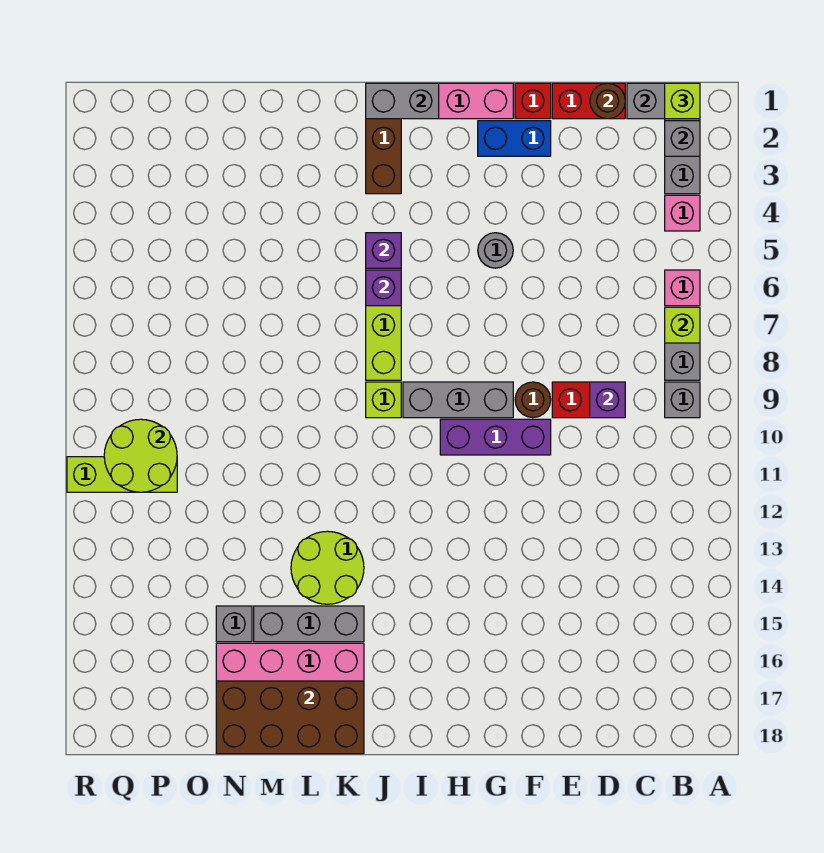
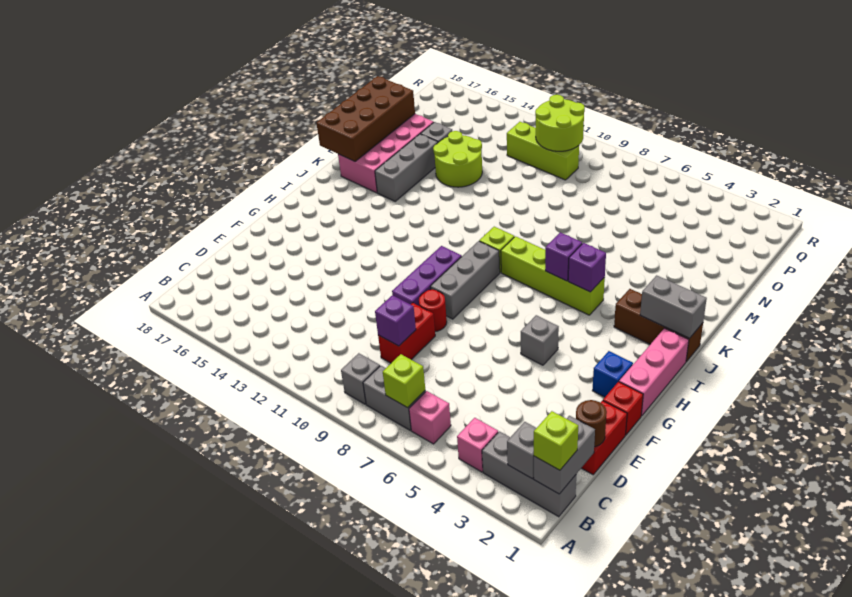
blue 1x2 brick [478,121,551,156] -> blue 1x1 brick [592,351,633,397]
brown 1x1 round brick [515,382,551,418] -> red 1x1 round brick [419,290,447,331]
grey 1x1 round brick [478,233,513,268] -> grey 1x1 brick [521,315,559,365]
grey 1x2 brick [366,83,439,119] -> grey 1x2 brick turned to [640,275,707,338]
lime 2x2 round brick [291,531,364,604] -> lime 2x2 round brick moved to [433,131,482,187]
lime 1x3 brick [67,457,177,492] -> lime 1x3 brick turned to [507,122,579,180]

